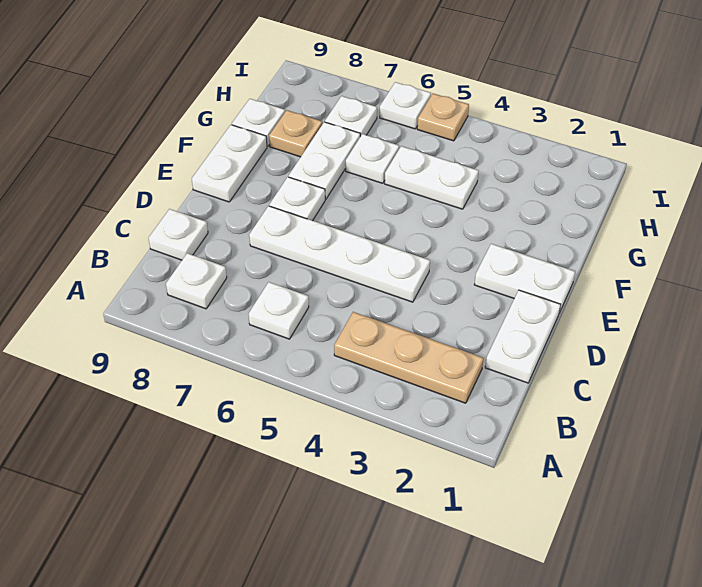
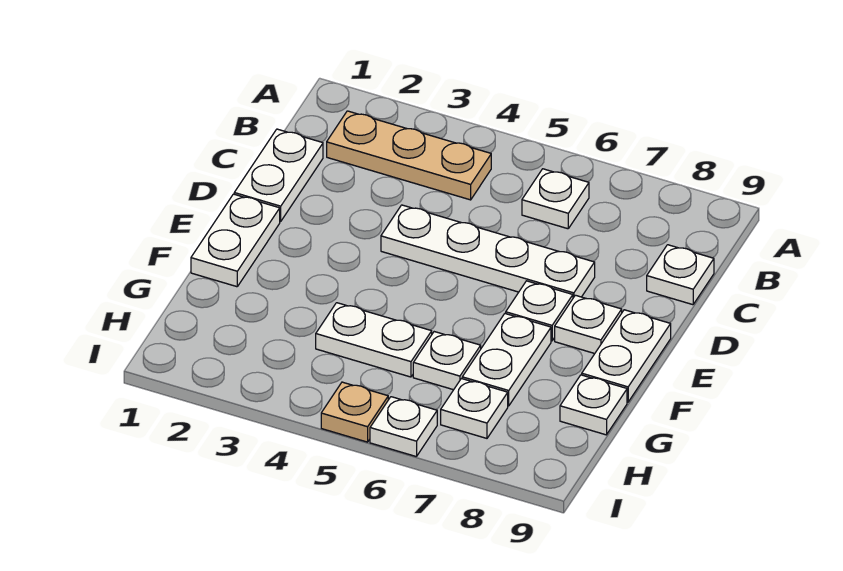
white 1x1 plate [166,253,227,309] -> white 1x1 plate moved to [555,295,622,354]
white 1x2 plate [474,244,575,313] -> white 1x2 plate turned to [191,194,280,287]
tan 1x1 plate [269,110,322,157] -> none

